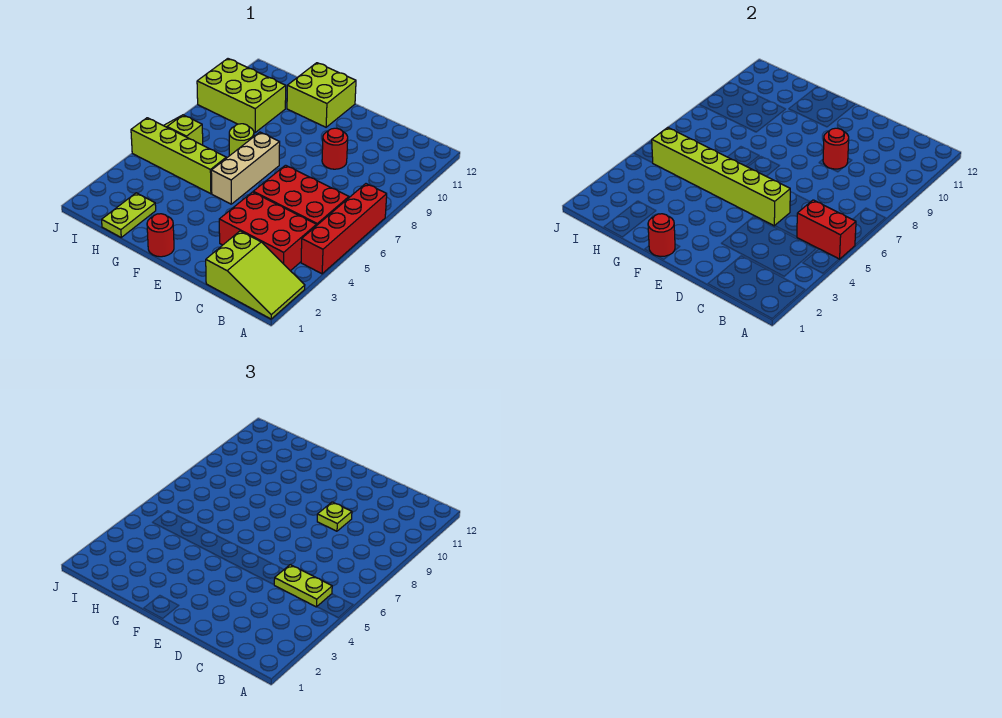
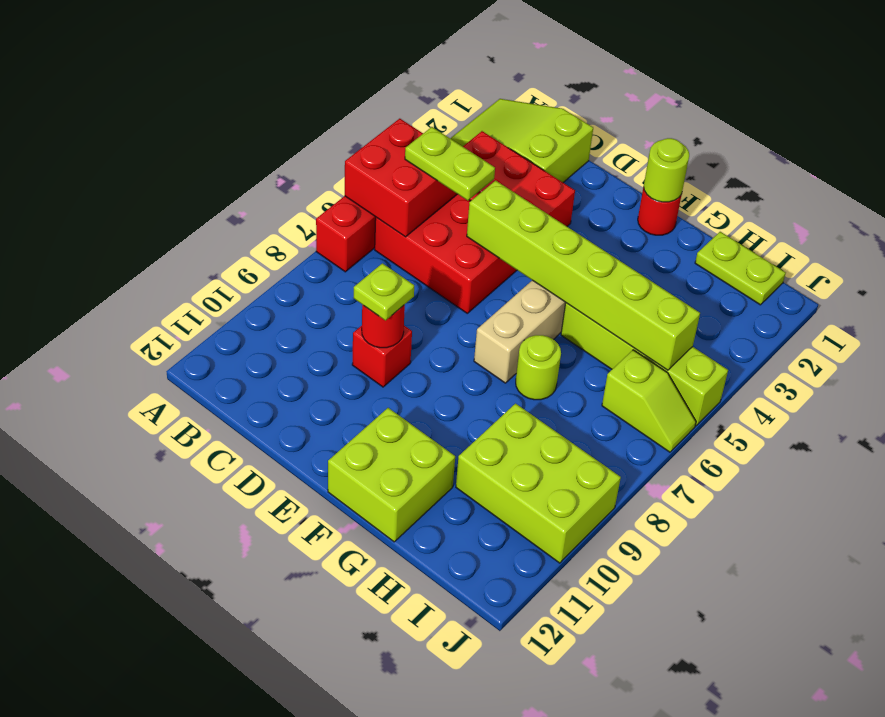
red 1x2 brick [797,200,856,259] -> red 2x2 brick [345,119,457,237]
red 1x1 round brick [322,128,348,169] -> red 1x1 brick [352,326,412,387]
red 1x1 round brick [648,214,675,256] -> lime 1x1 round brick [644,138,689,202]
lime 1x2 plate [102,193,156,237] -> lime 1x2 plate turned to [695,232,786,305]

